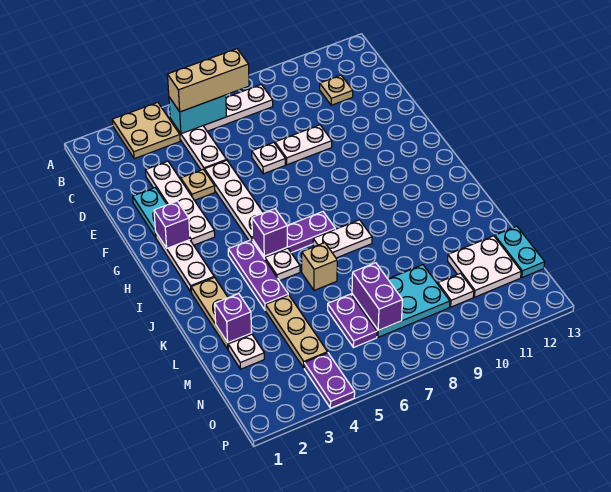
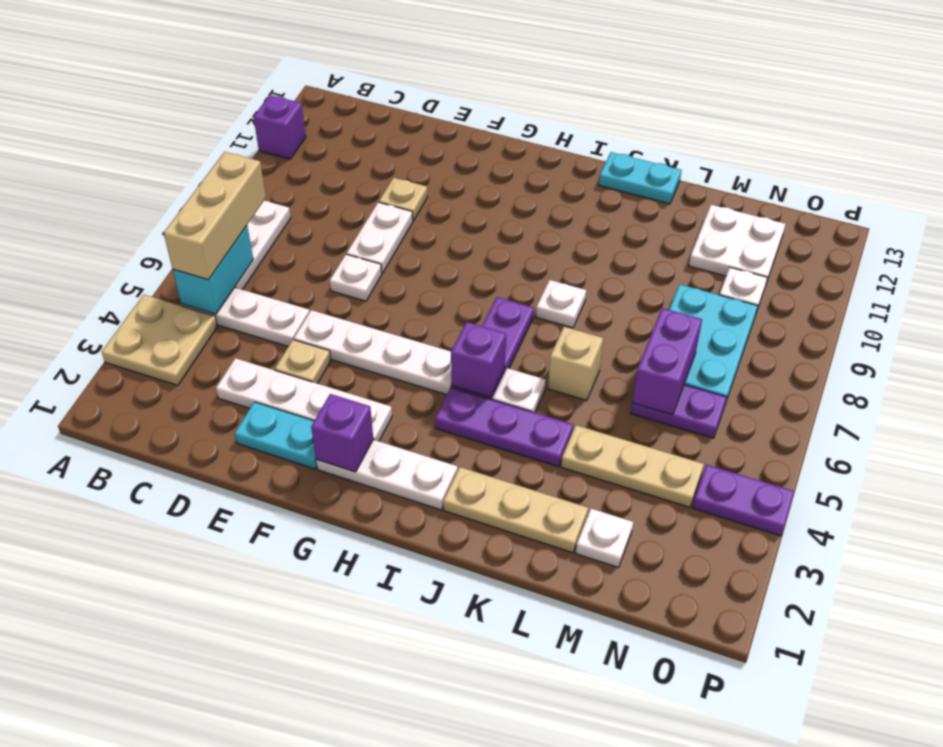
tan 1x1 plate [320,75,353,105] -> tan 1x1 plate moved to [379,178,427,221]
white 1x2 plate [313,220,372,258] -> white 1x1 plate [536,280,586,328]
purple 1x1 brick [215,294,252,343] -> purple 1x1 brick moved to [254,95,306,159]
purple 1x2 brick [352,263,403,330] -> purple 1x2 brick turned to [632,308,702,415]
cyan 1x2 plate [495,227,545,277] -> cyan 1x2 plate moved to [599,152,682,204]

